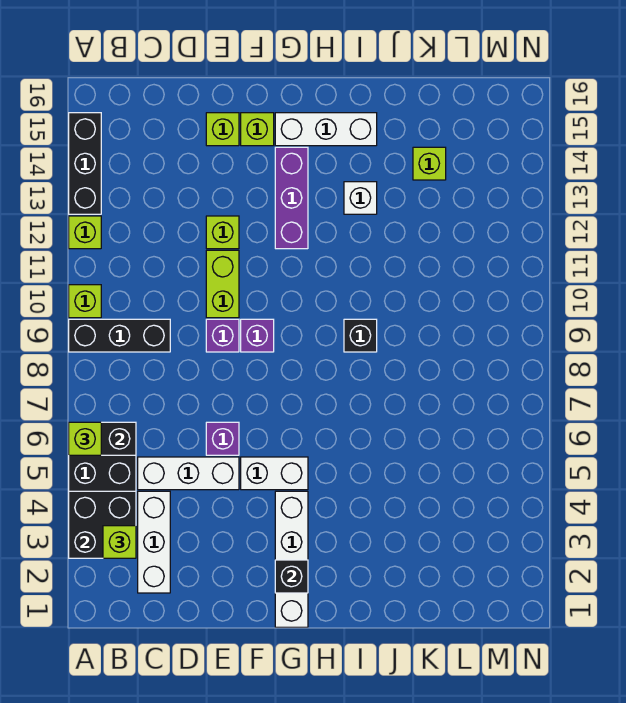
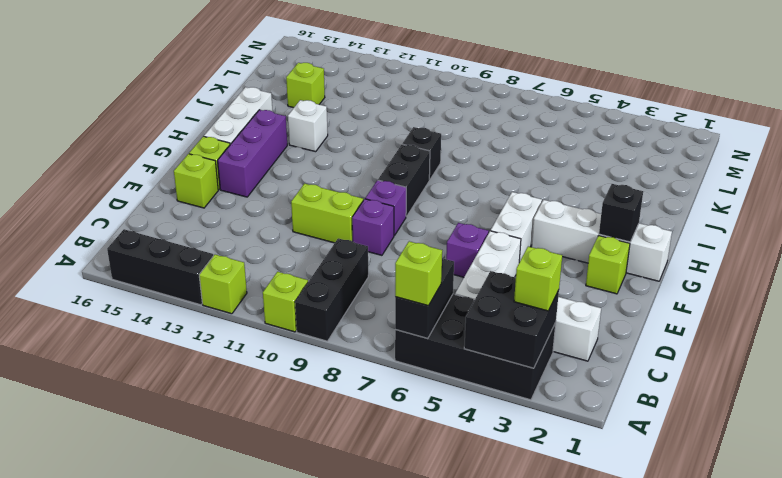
lime 1x1 brick [206,216,239,249] -> lime 1x1 brick moved to [586,236,630,294]
none -> black 1x2 brick [378,144,430,216]
purple 1x3 brick [275,147,308,249] -> purple 1x3 brick turned to [218,110,287,197]

